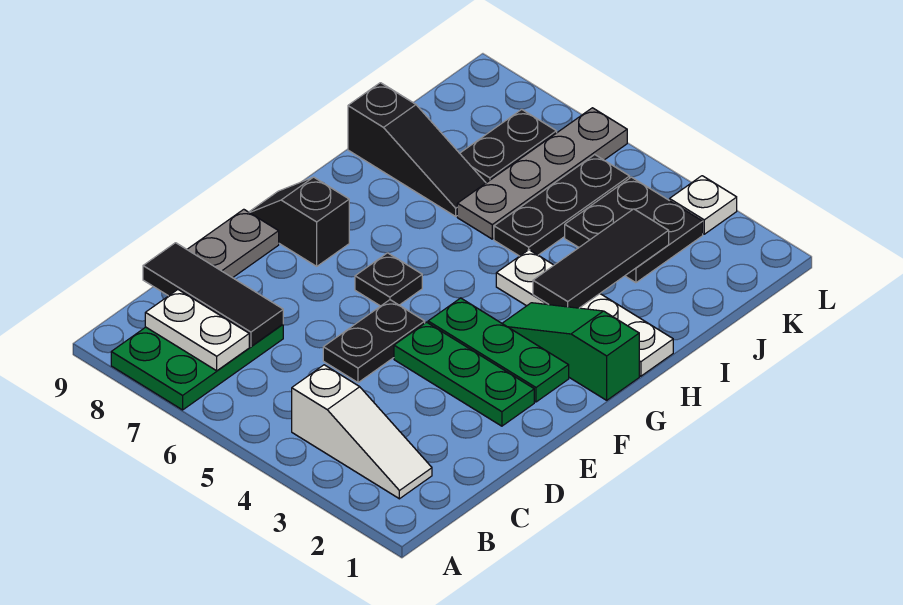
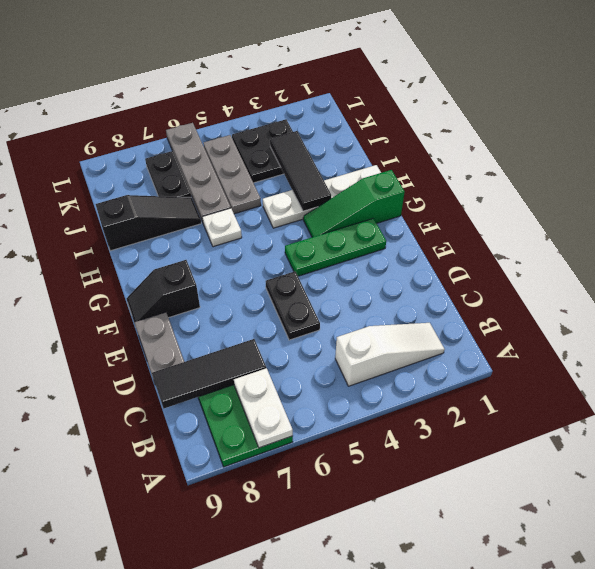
white 1x2 plate [145,290,249,371] -> white 1x2 plate turned to [234,368,293,448]
green 1x3 plate [394,322,534,426] -> none
black 1x1 plate [355,253,422,306] -> none
black 1x3 plate [494,155,630,256] -> grey 1x3 plate [203,135,261,214]
white 1x1 plate [670,176,737,234] -> white 1x1 plate moved to [202,208,242,247]

